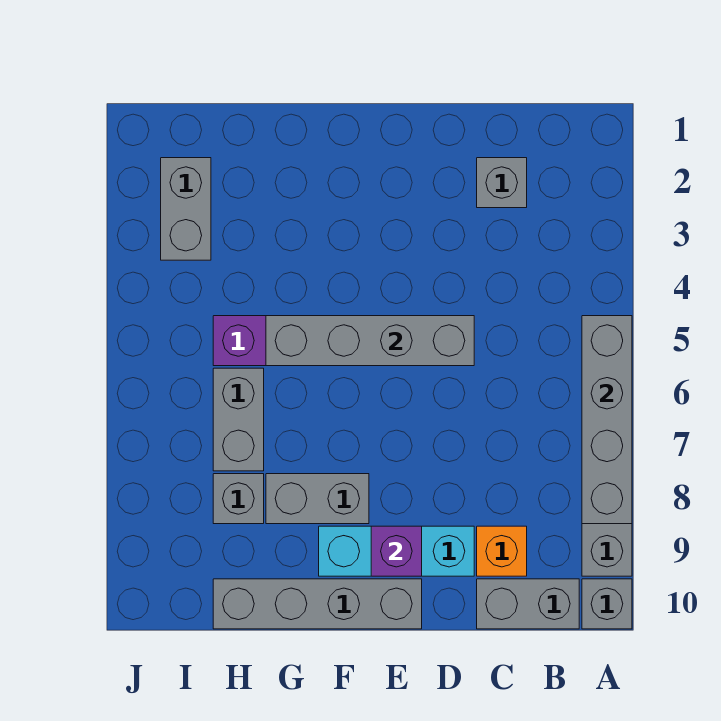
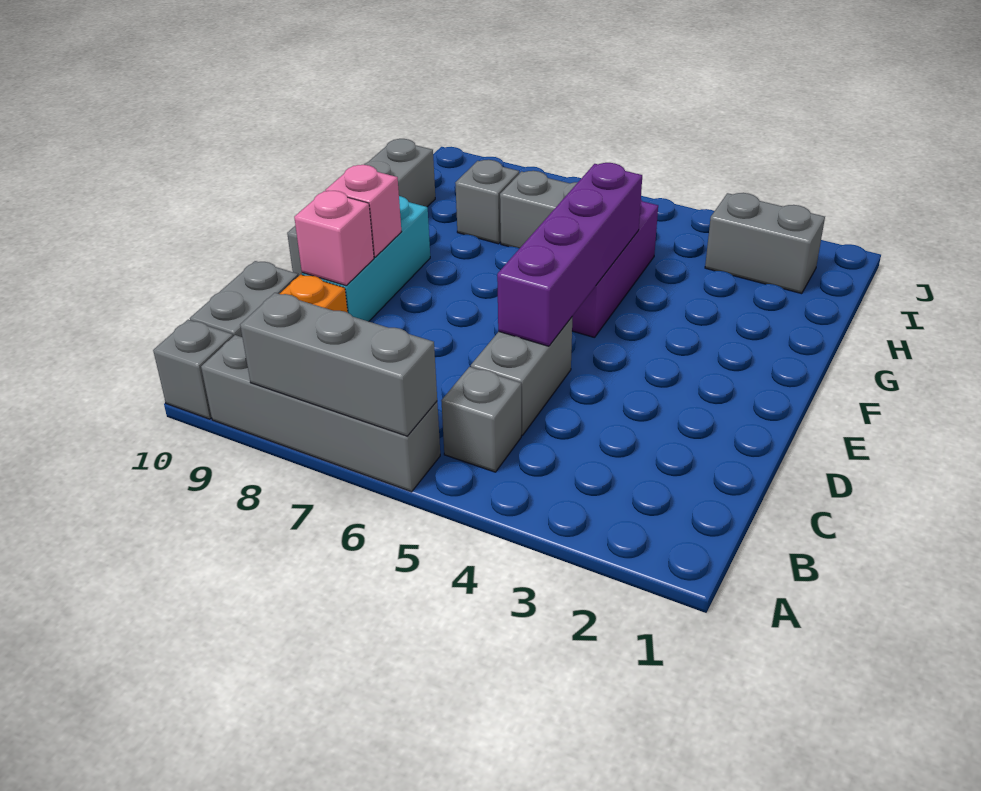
grey 1x4 brick [582,316,632,524] -> grey 1x3 brick [240,293,437,436]
grey 1x1 brick [477,158,527,208] -> grey 1x1 brick moved to [441,367,521,472]
grey 1x4 brick [266,316,474,366] -> purple 1x4 brick [497,163,642,346]
none -> pink 1x1 brick [294,191,374,286]
purple 1x1 brick [371,526,422,576] -> pink 1x1 brick [325,165,401,257]
grey 1x2 brick [266,474,369,524] -> grey 1x2 brick moved to [471,317,572,435]

